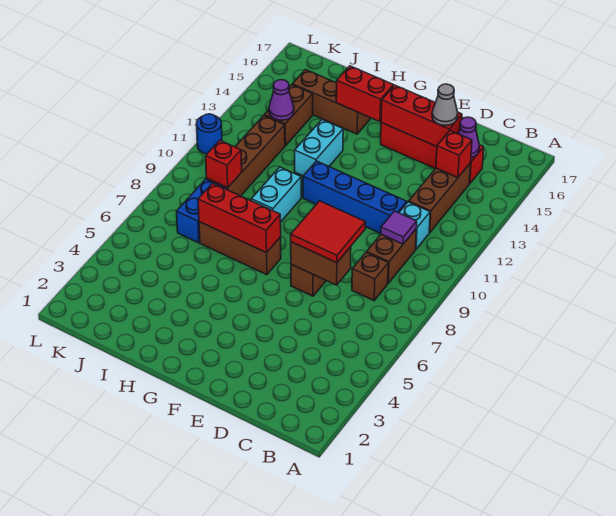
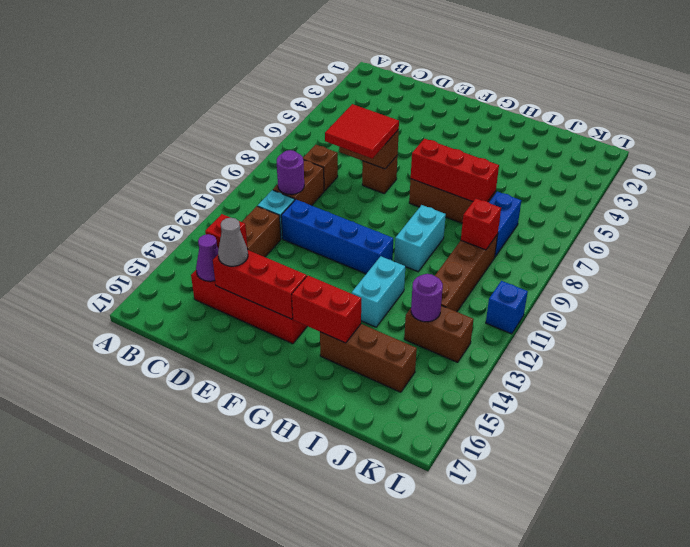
purple 1x1 tile [381,211,417,244] -> purple 1x1 round brick [277,150,304,195]
brown 1x2 brick [264,85,313,146] -> brown 1x2 brick turned to [404,306,474,362]
purple 1x1 cone [269,80,294,120] -> purple 1x1 round brick [411,274,443,322]
blue 1x1 round brick [197,114,222,154] -> blue 1x1 brick [486,281,528,334]

